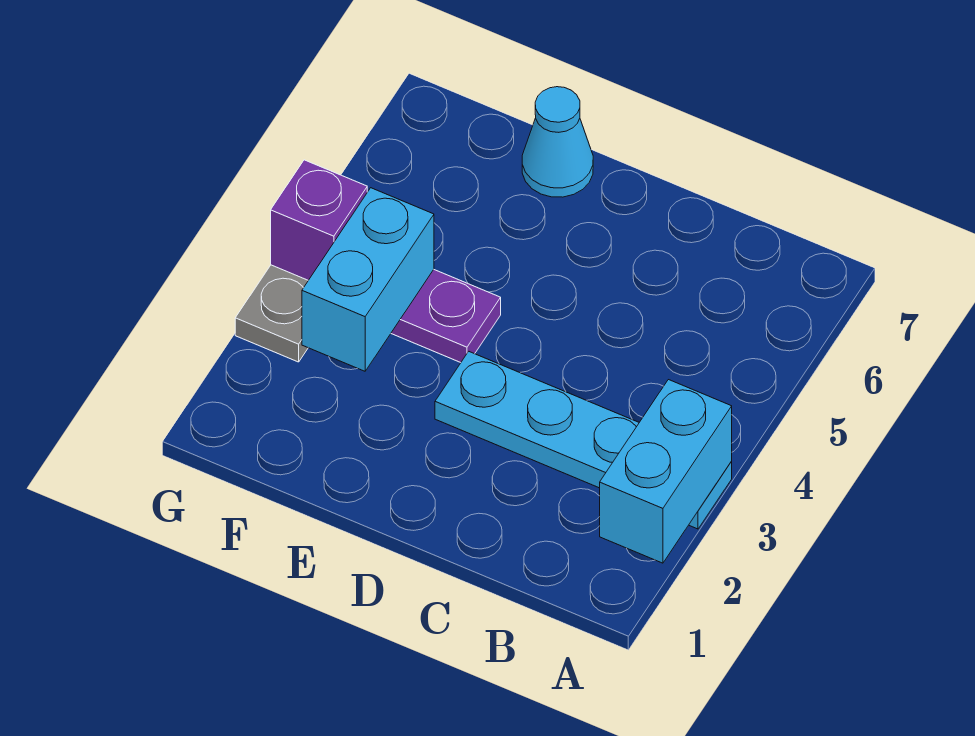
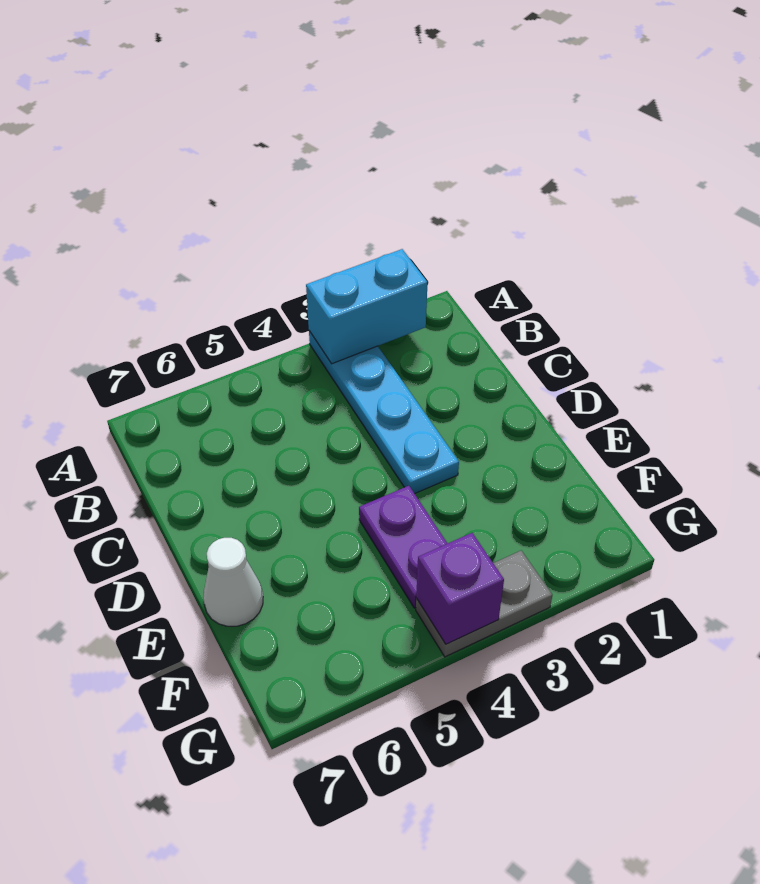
cyan 1x1 cone [522,87,593,197] -> white 1x1 cone [203,538,263,626]
cyan 1x2 brick [302,188,434,371] -> none

